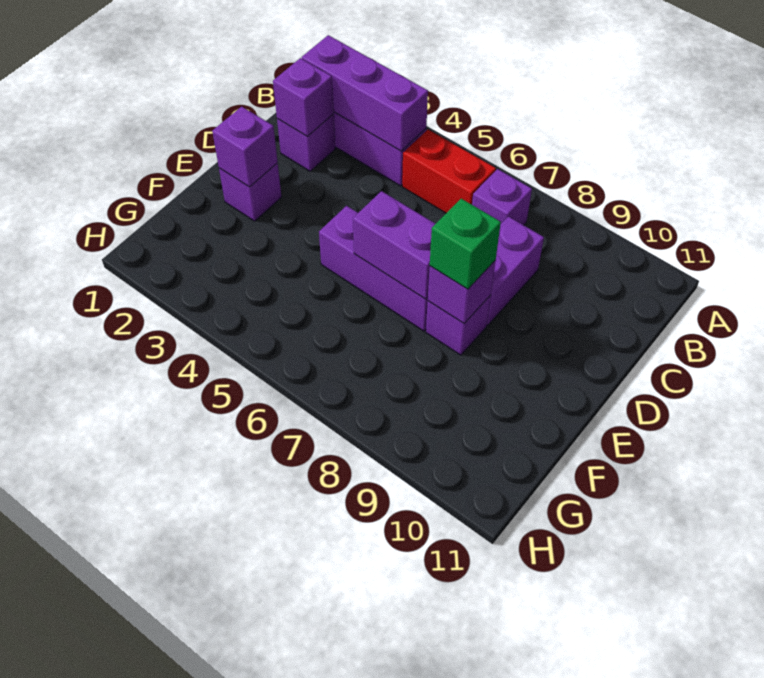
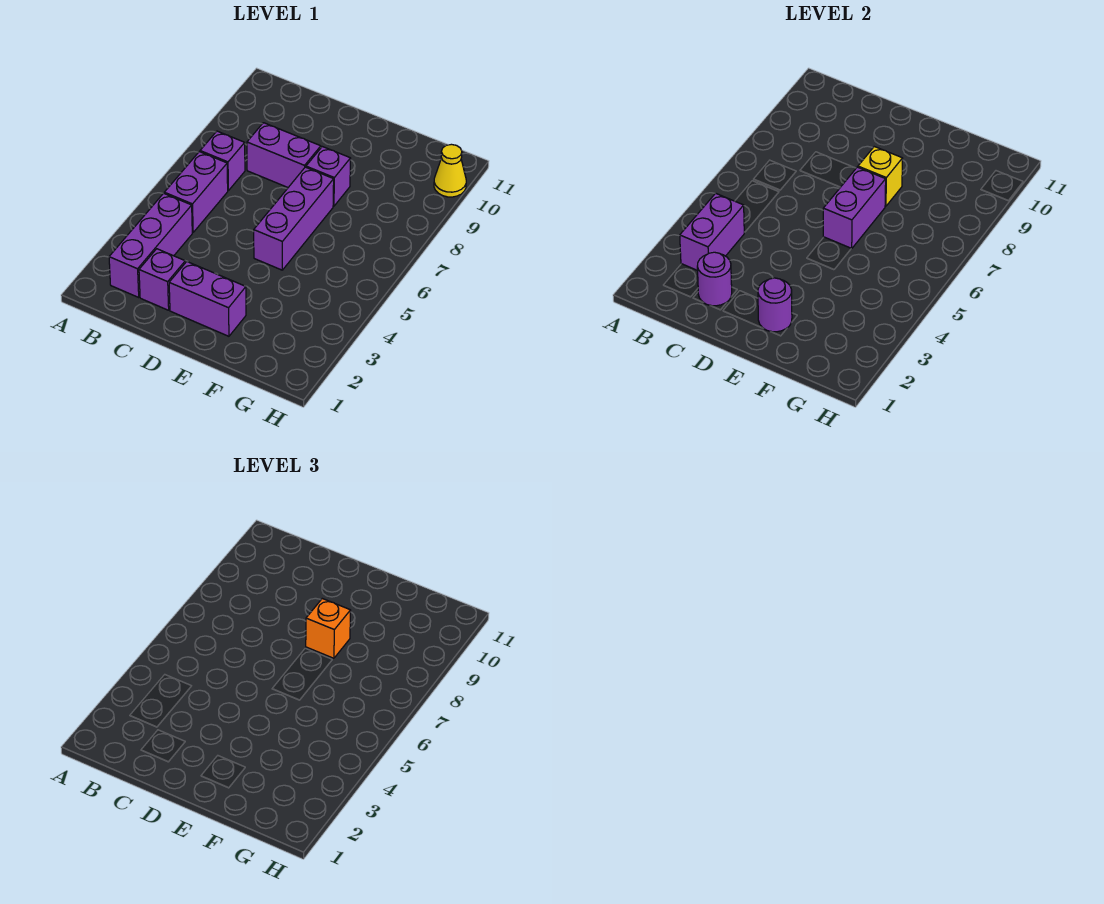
purple 1x3 brick [302,35,428,151] -> purple 1x2 brick [680,193,744,271]
red 1x2 brick [402,130,496,213] -> purple 1x2 brick [164,152,228,233]
purple 1x1 brick [273,58,334,137] -> purple 1x1 round brick [697,252,732,306]
purple 1x1 brick [219,163,281,221] -> purple 1x2 brick [169,262,246,336]
purple 1x1 brick [212,107,278,187] -> purple 1x1 round brick [758,278,792,332]
purple 1x1 brick [428,260,496,323] -> yellow 1x1 brick [858,147,903,206]
green 1x1 brick [430,199,501,289] -> orange 1x1 brick [306,599,351,658]
none -> yellow 1x1 cone [434,144,466,197]

